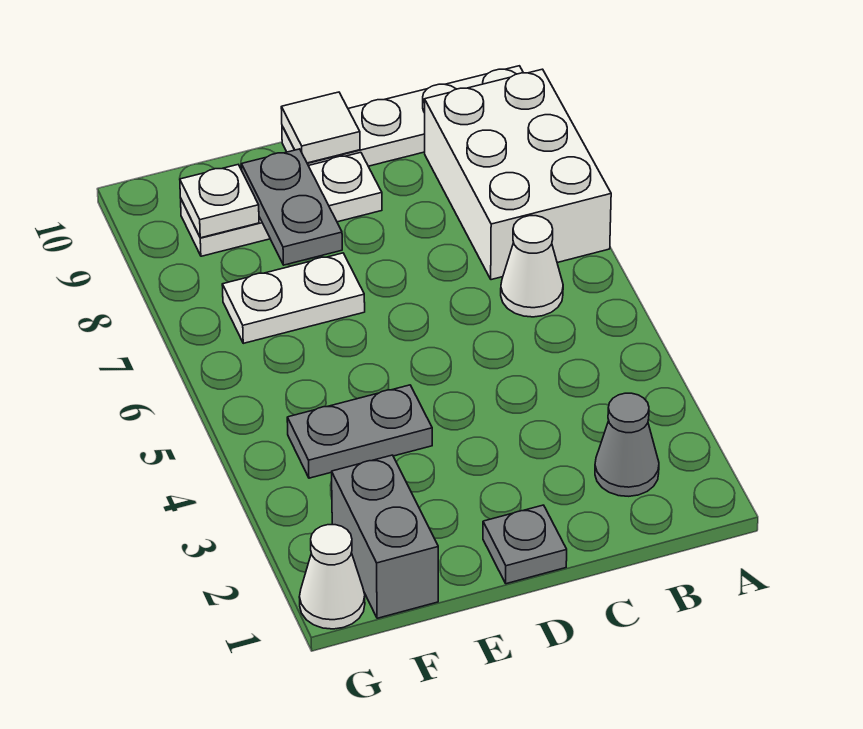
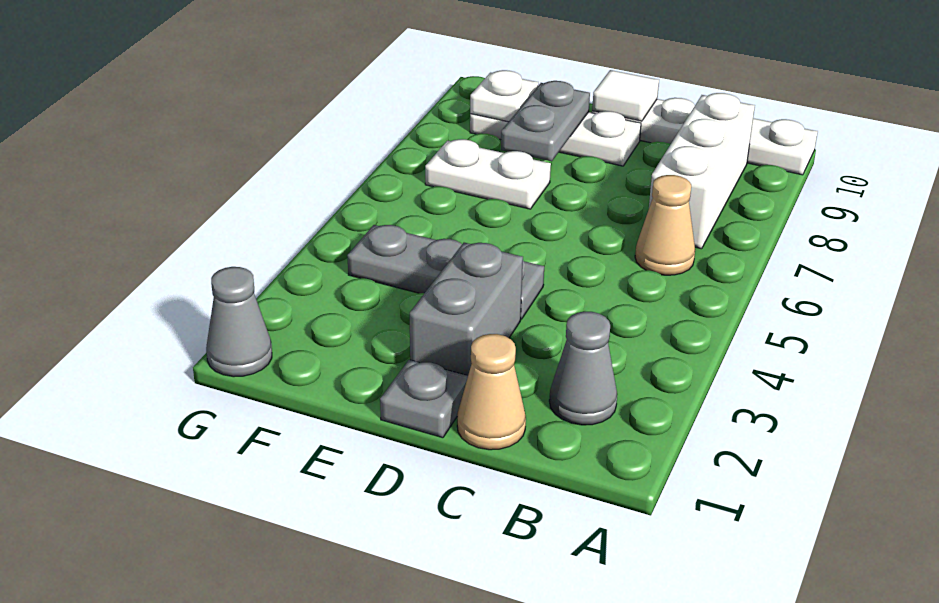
white 2x3 brick [425,69,611,280] -> white 1x3 brick [649,93,755,249]
white 1x1 cone [501,216,563,317] -> tan 1x1 cone [635,175,695,275]
none -> tan 1x1 cone [457,334,526,450]
grey 1x2 plate [287,385,432,478] -> grey 1x3 plate [347,225,544,319]
grey 1x2 brick [332,455,438,618] -> grey 1x2 brick moved to [410,243,523,376]
white 1x1 cone [299,525,365,629] -> grey 1x1 cone [206,267,272,377]

